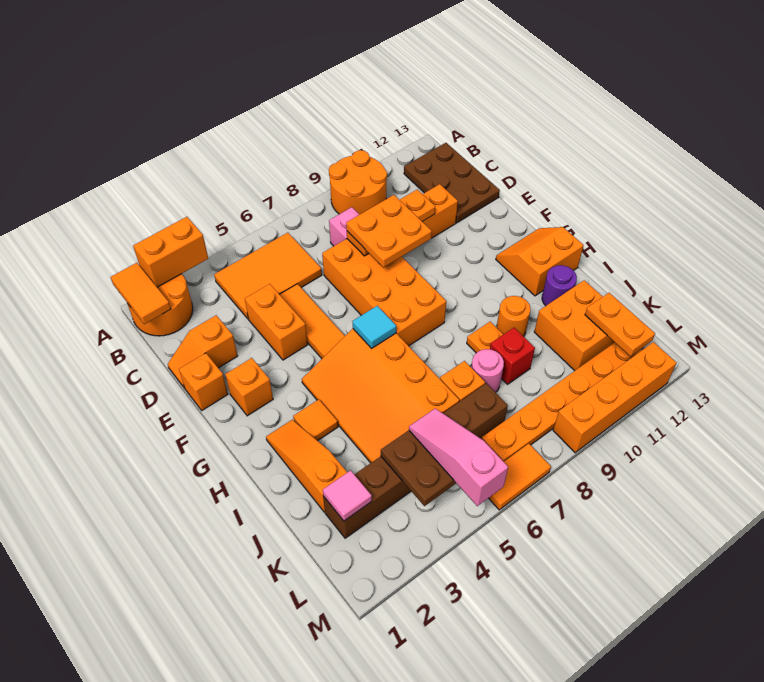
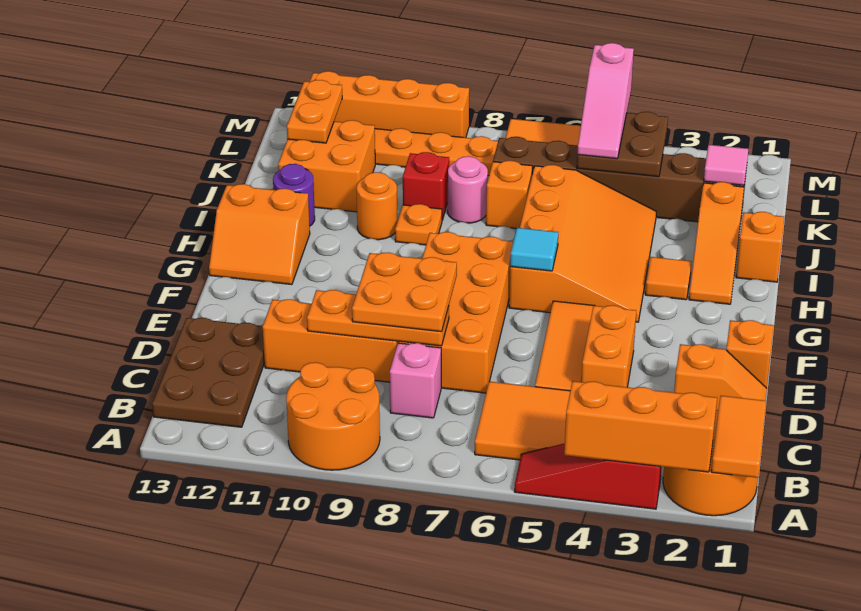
orange 1x2 brick [133,217,208,287] -> orange 1x3 brick [564,381,717,472]
none -> red 1x3 slope [514,443,662,509]
orange 1x1 brick [225,358,273,416] -> orange 1x1 brick moved to [736,212,784,282]

